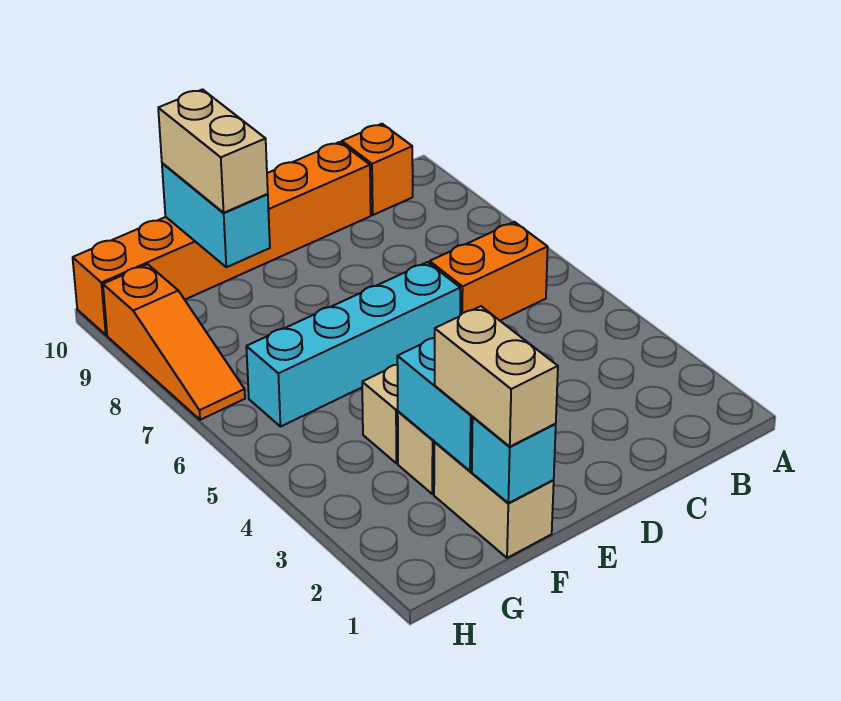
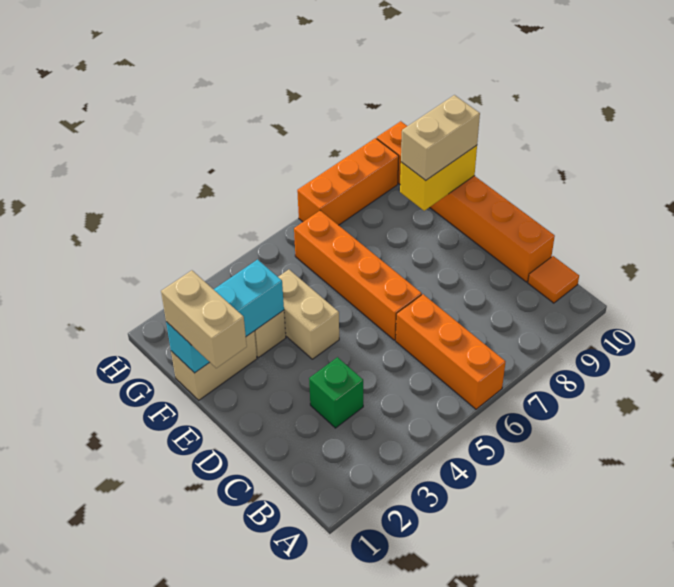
orange 1x2 brick [430,222,548,321] -> orange 1x3 brick [396,294,505,409]
orange 1x1 brick [342,124,413,215] -> orange 1x1 tile [528,256,579,303]
none -> green 1x1 brick [309,357,363,428]
cyan 1x4 brick [246,262,460,427] -> orange 1x4 brick [294,211,422,340]
tan 1x2 brick [435,306,558,447] -> tan 1x2 brick turned to [161,270,247,368]
cyan 1x2 brick [162,163,270,267] -> yellow 1x2 brick [400,145,477,211]
orange 1x3 slope [103,264,245,420] -> orange 1x3 brick [297,138,399,225]

